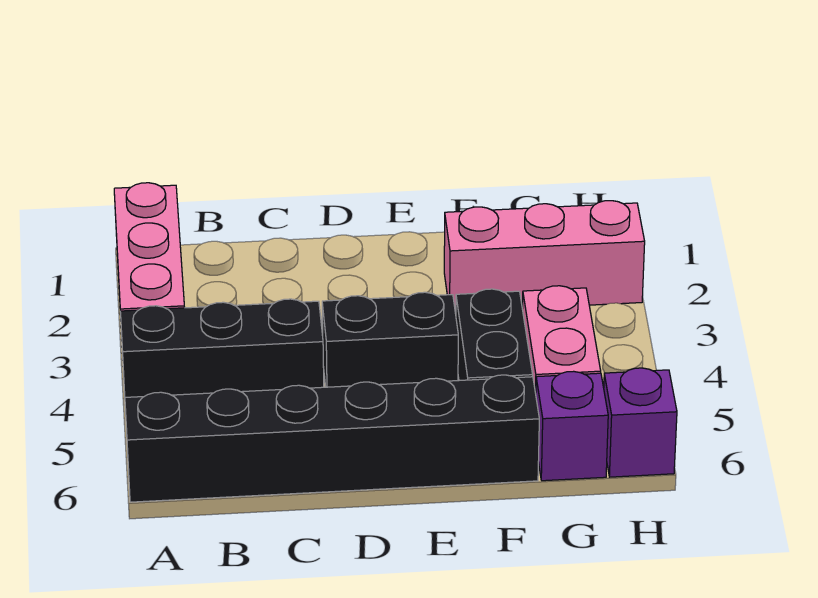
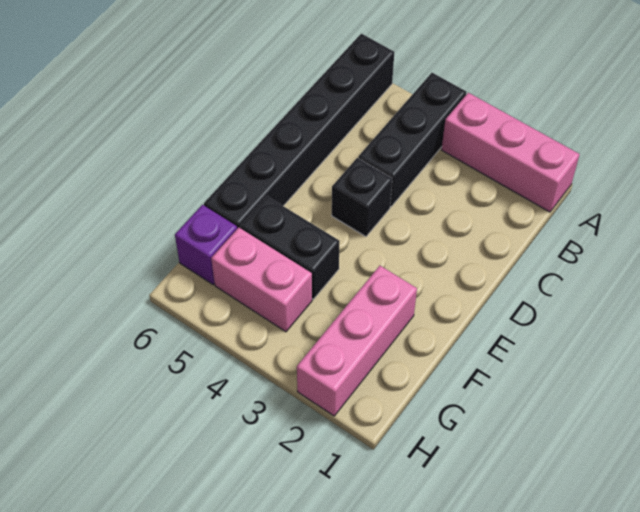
black 1x2 brick [322,292,458,387] -> black 1x1 brick [332,158,392,237]
purple 1x1 brick [604,368,677,477] -> none

